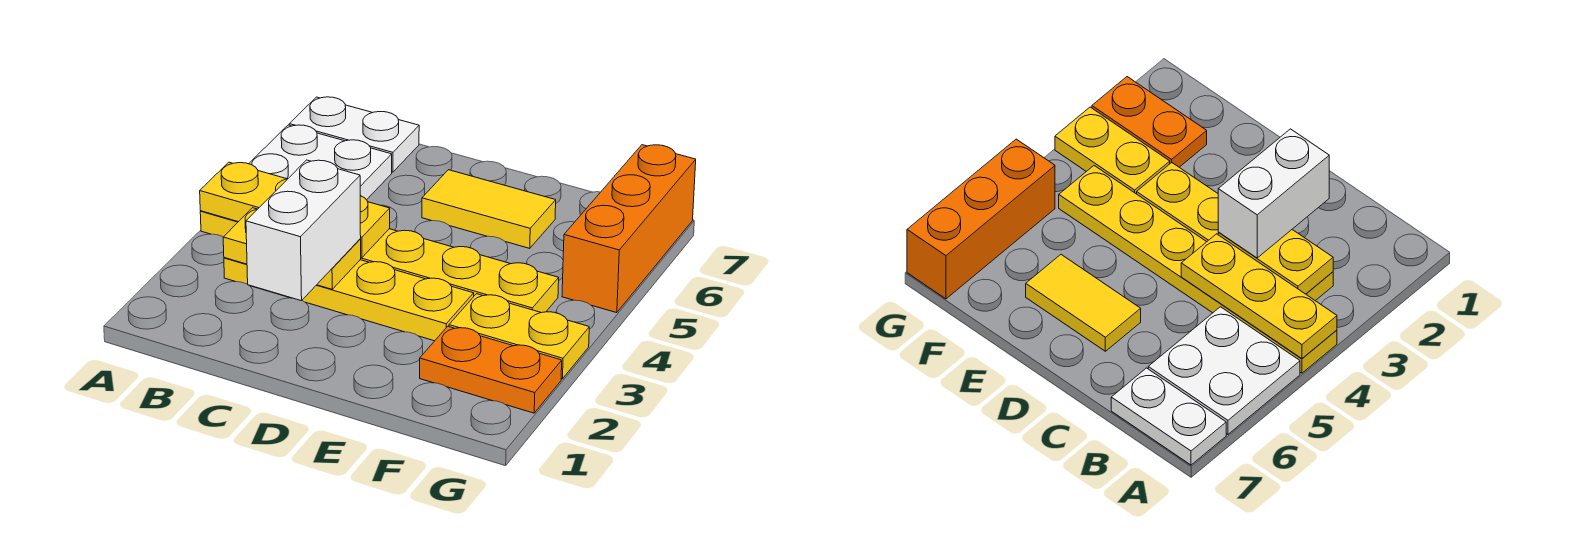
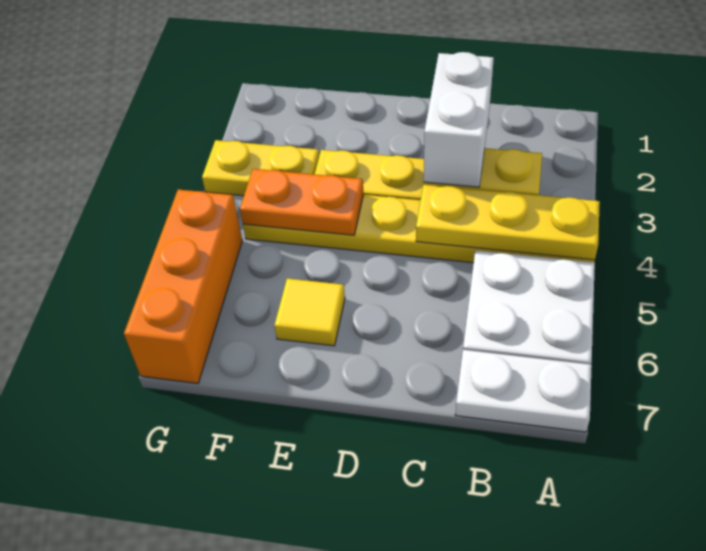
yellow 1x2 tile [422,170,556,248] -> yellow 1x1 tile [274,278,345,346]
orange 1x2 plate [420,326,562,413] -> orange 1x2 plate moved to [240,169,364,235]

